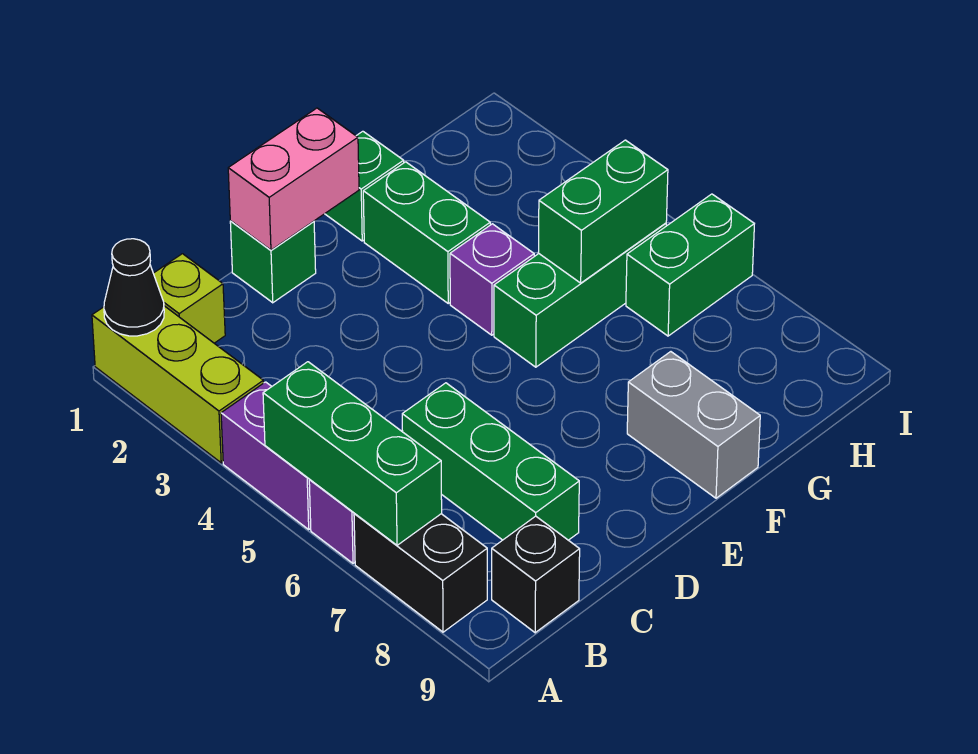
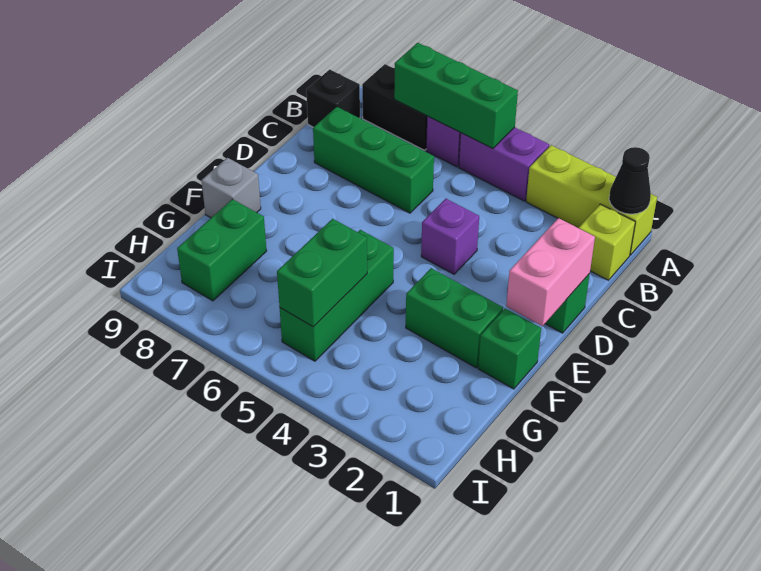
purple 1x1 brick [450,224,534,335] -> purple 1x1 brick moved to [421,199,479,274]
grey 1x2 brick [627,352,760,498] -> grey 1x1 brick [201,158,261,218]
green 1x2 brick [626,194,754,336] -> green 1x2 brick moved to [177,199,267,301]

